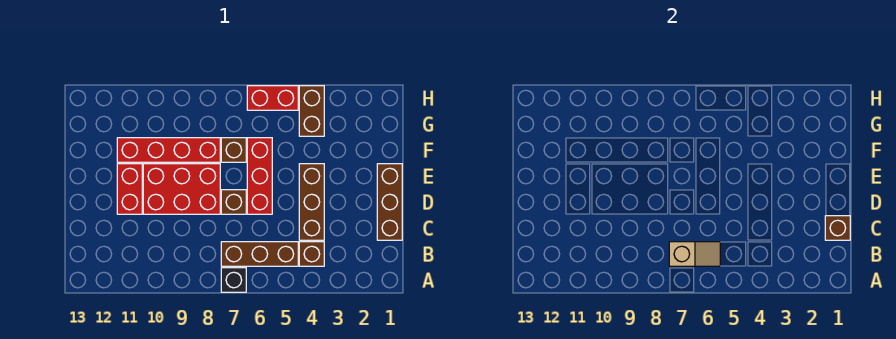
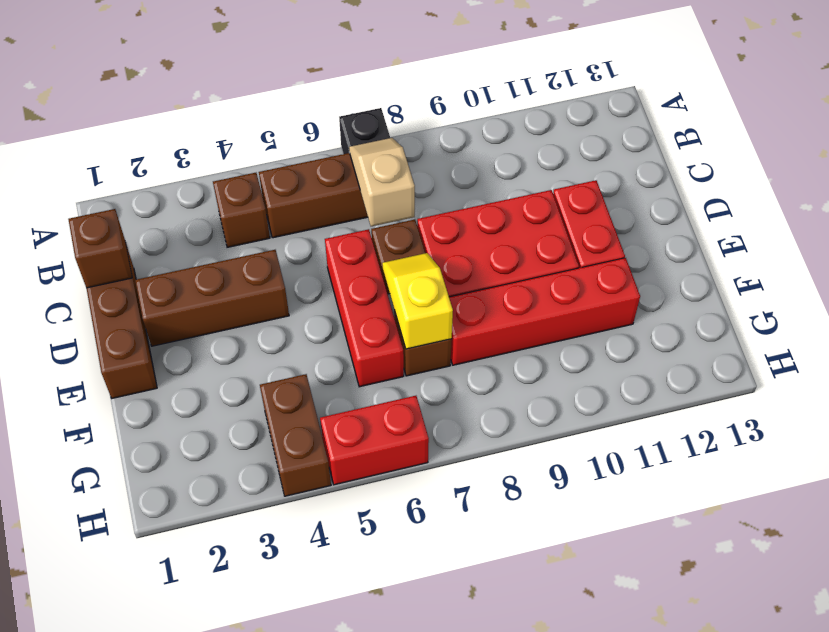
tan 1x2 slope [669,242,720,266] -> tan 1x2 slope turned to [349,138,415,226]
brown 1x3 brick [299,164,324,240] -> brown 1x3 brick turned to [135,250,289,346]
none -> yellow 1x2 slope [382,253,453,349]

